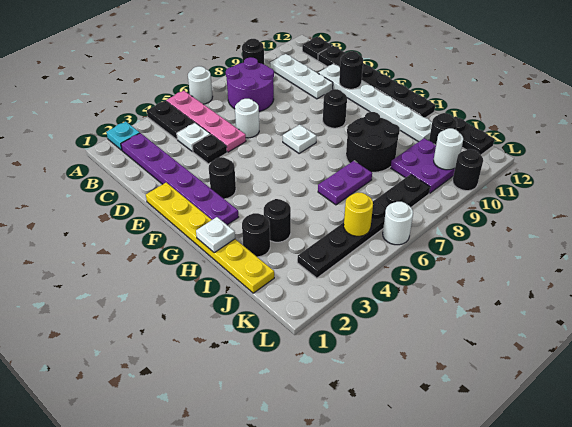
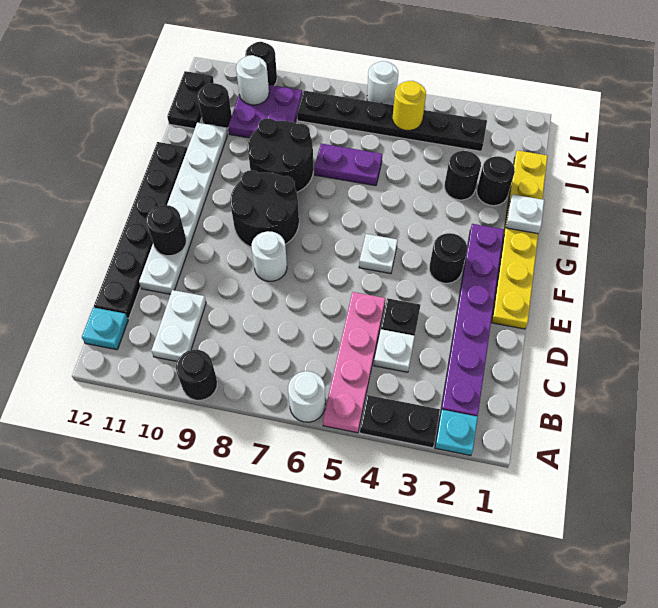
black 1x2 plate [147,101,195,139] -> black 1x2 plate turned to [360,395,440,448]
purple 2x2 round brick [226,57,274,112] -> none
white 1x3 plate [270,54,333,99] -> white 1x2 plate [151,290,206,361]
black 1x1 plate [302,37,332,60] -> cyan 1x1 plate [82,307,128,350]
white 1x1 round brick [235,99,259,138] -> white 1x1 round brick moved to [251,231,287,281]
white 1x1 plate [283,125,316,154] -> white 1x1 plate moved to [359,234,398,274]
black 1x1 round brick [323,89,347,128] -> black 2x2 round brick [230,170,299,247]

